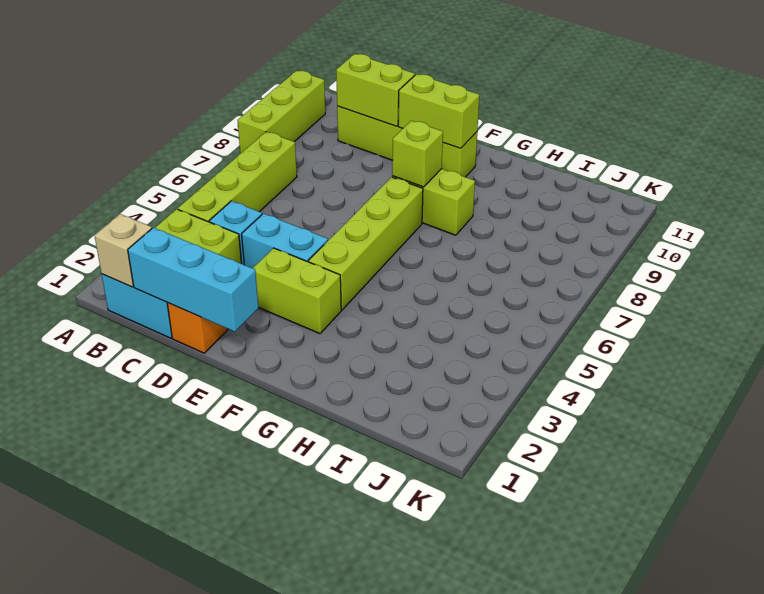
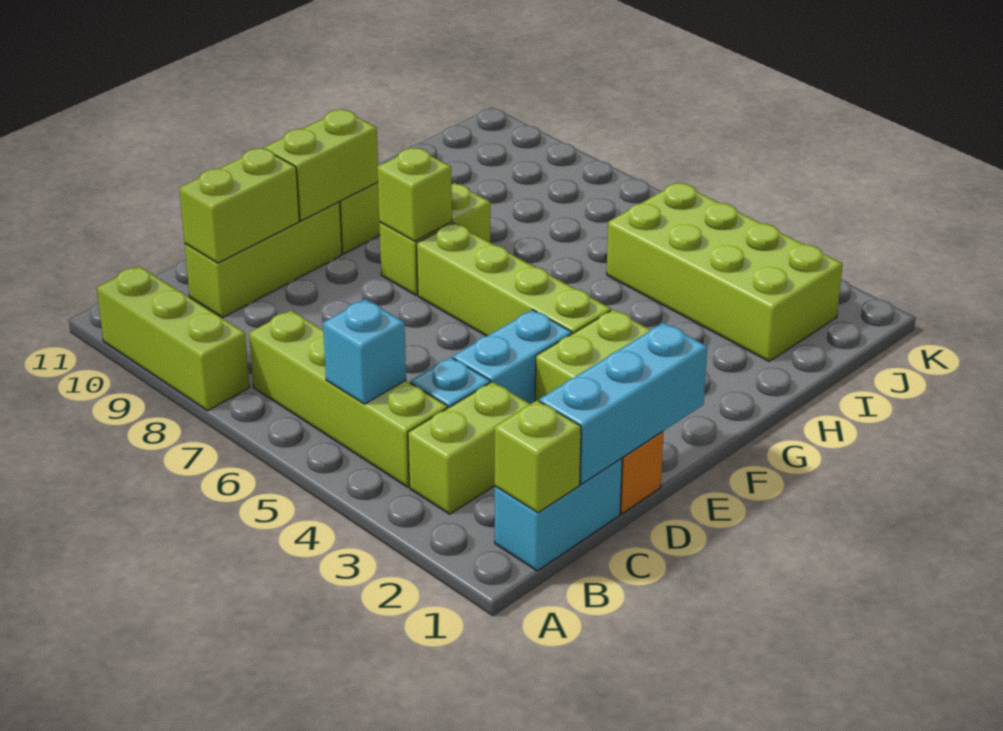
tan 1x1 brick [95,214,152,287] -> lime 1x1 brick [495,400,581,513]
none -> cyan 1x1 brick [323,299,406,404]
none -> lime 2x4 brick [607,183,842,361]

